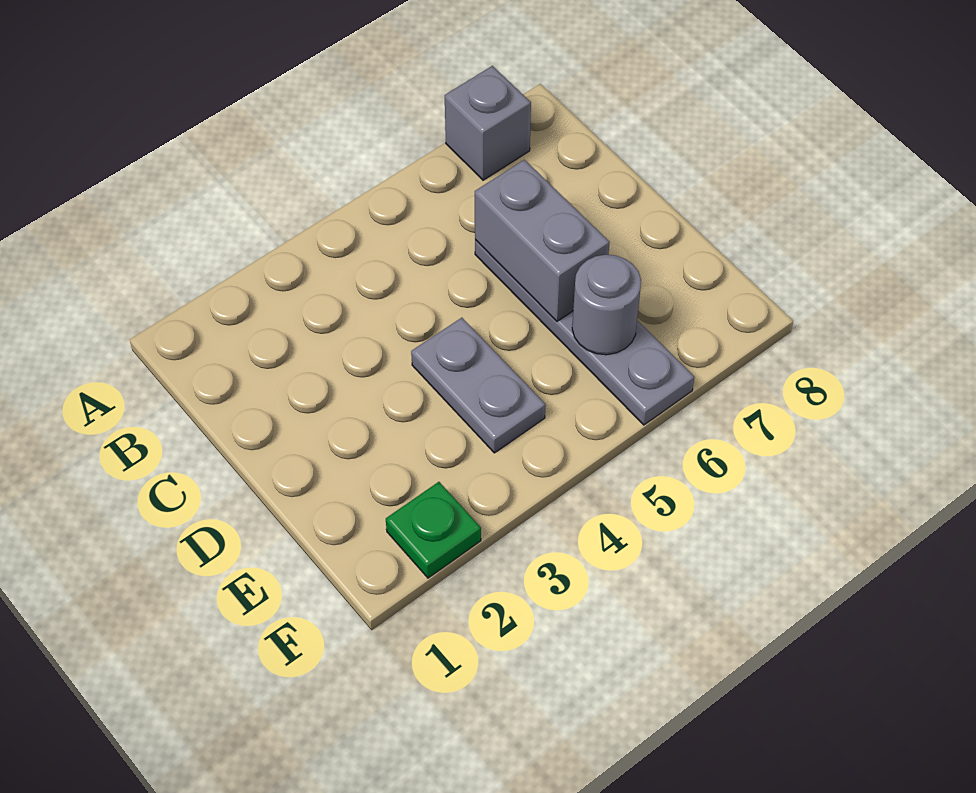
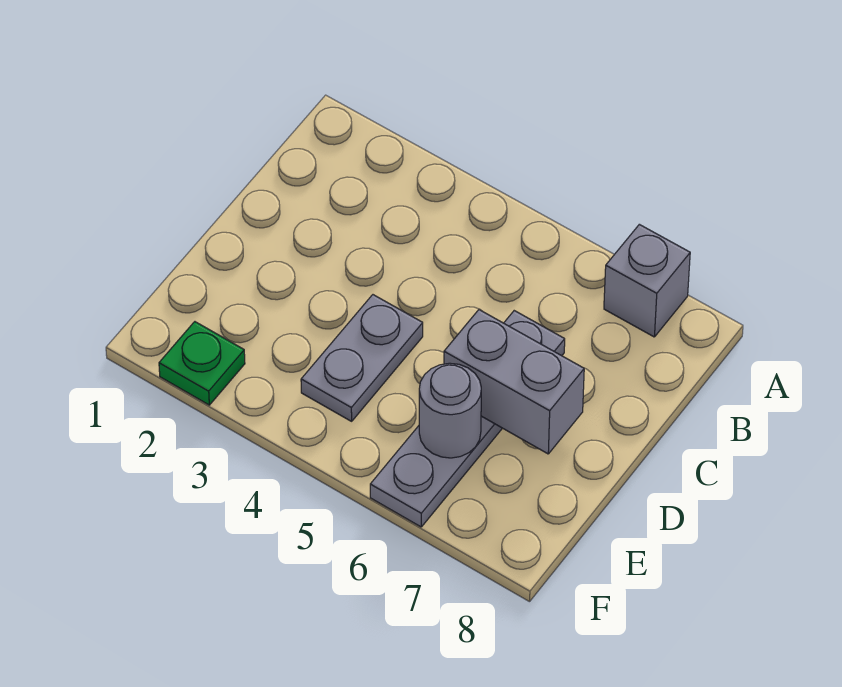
grey 1x2 brick [475,160,610,321] -> grey 1x2 brick turned to [444,310,584,454]

